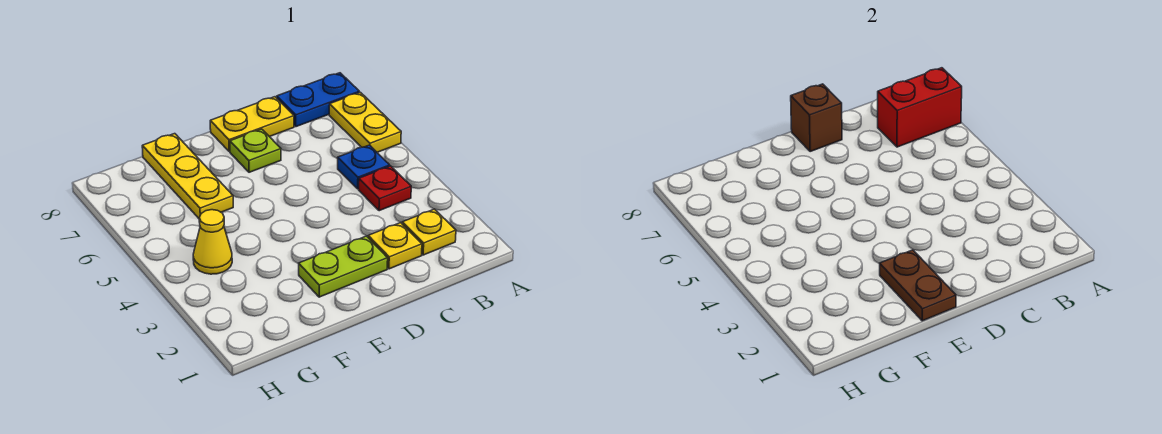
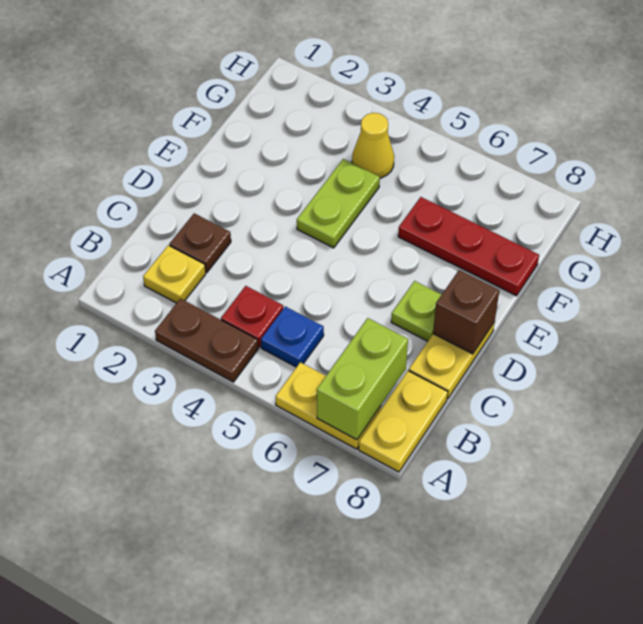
red 1x2 brick [878,68,962,147] -> lime 1x2 brick [317,318,408,440]
blue 1x2 plate [277,73,359,127] -> yellow 1x2 plate [359,371,448,472]
yellow 1x1 plate [368,223,422,269] -> brown 1x1 plate [170,213,231,272]
lime 1x2 plate [299,236,388,297] -> lime 1x2 plate moved to [297,159,380,248]
brown 1x2 plate [880,250,956,321] -> brown 1x2 plate moved to [155,298,258,382]
yellow 1x3 plate [142,134,233,218] -> red 1x3 plate [398,197,539,296]

